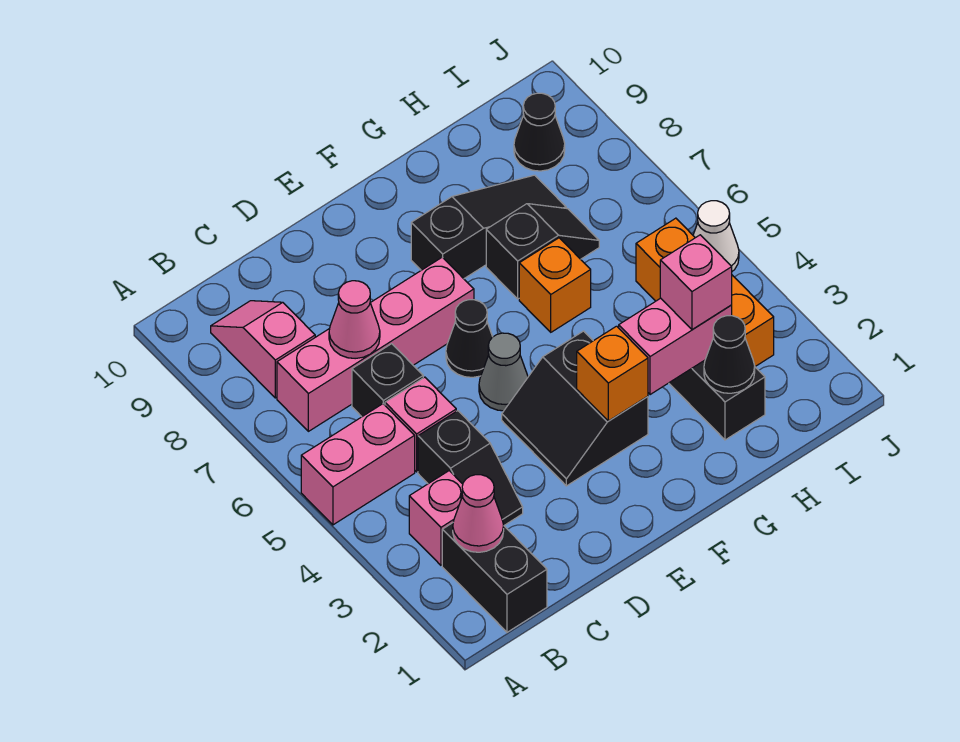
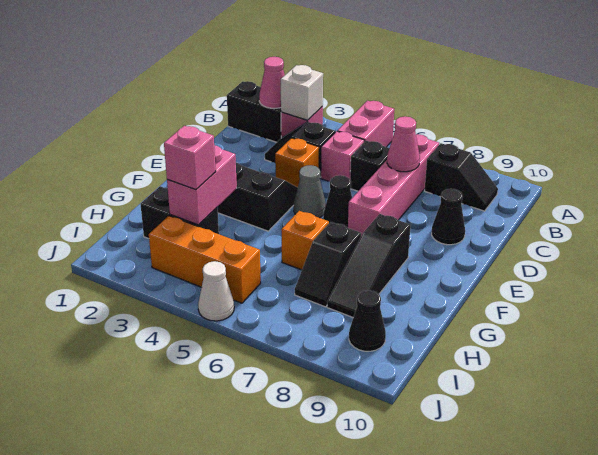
none -> white 1x1 brick [281,65,323,120]
pink 1x2 slope [211,301,315,398] -> black 1x2 slope [425,143,498,211]
orange 1x1 brick [577,326,648,421] -> orange 1x1 brick moved to [275,138,319,188]
black 1x1 cone [704,316,755,393] -> black 1x1 cone moved to [432,189,465,245]

